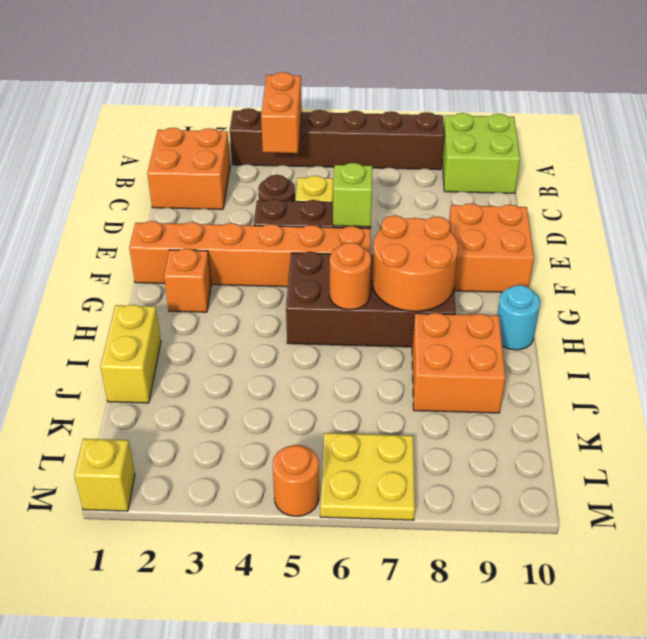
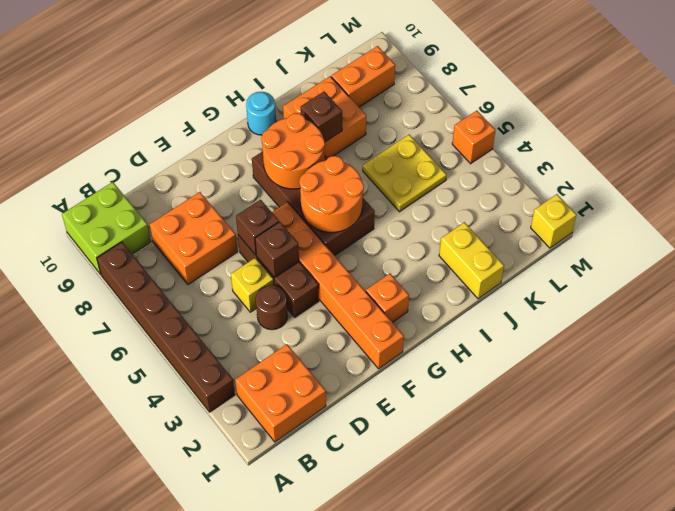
orange 1x2 brick [261,72,302,153] -> orange 1x2 brick moved to [331,46,395,107]
none -> brown 1x1 brick [255,222,299,278]
lime 1x1 brick [333,163,373,227] -> brown 1x1 brick [236,200,279,255]
orange 2x2 brick [449,203,534,292] -> orange 2x2 brick moved to [150,192,238,285]
orange 1x1 round brick [330,242,371,310] -> orange 2x2 round brick [299,156,364,233]
yellow 1x2 brick [101,305,161,403] -> yellow 1x2 brick turned to [439,222,504,299]
none -> brown 1x1 brick [301,92,342,142]
yellow 2x2 plate [320,433,415,520] -> yellow 2x2 plate moved to [363,134,446,212]
orange 1x1 round brick [273,445,319,516] -> orange 1x1 brick [452,111,495,164]

